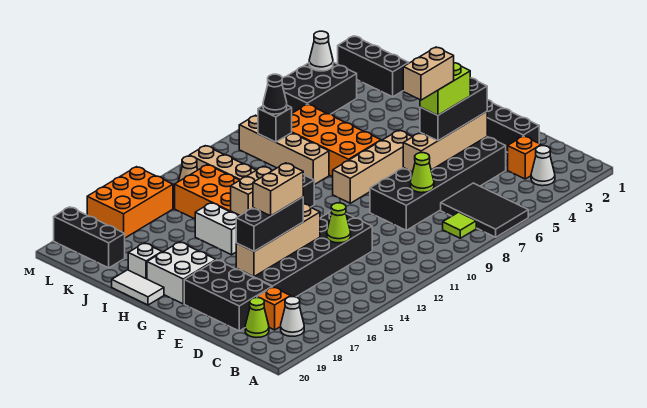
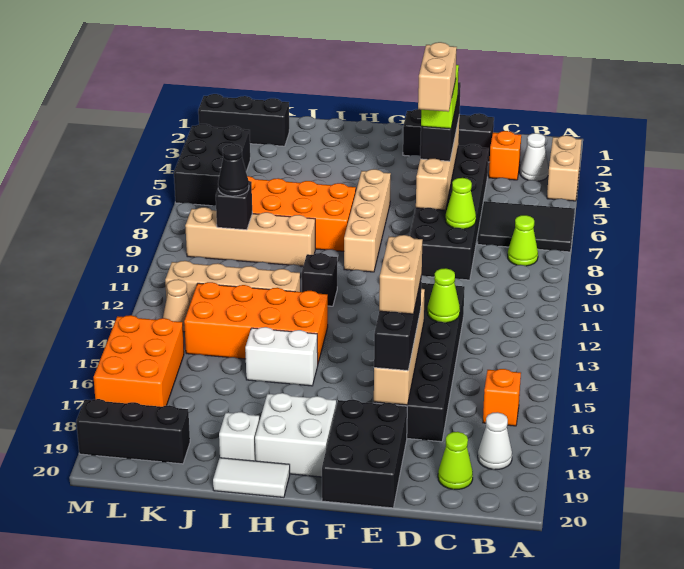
lime 1x1 tile [443,212,476,238] -> lime 1x1 cone [508,215,538,266]
orange 1x1 brick [257,287,291,330] -> orange 1x1 brick moved to [483,369,521,426]
black 2x3 brick [184,260,272,331] -> black 2x3 brick turned to [322,399,407,508]
tan 1x2 brick [231,166,272,215] -> tan 1x2 brick moved to [547,135,582,201]
white 1x1 cone [309,31,333,71] -> none

